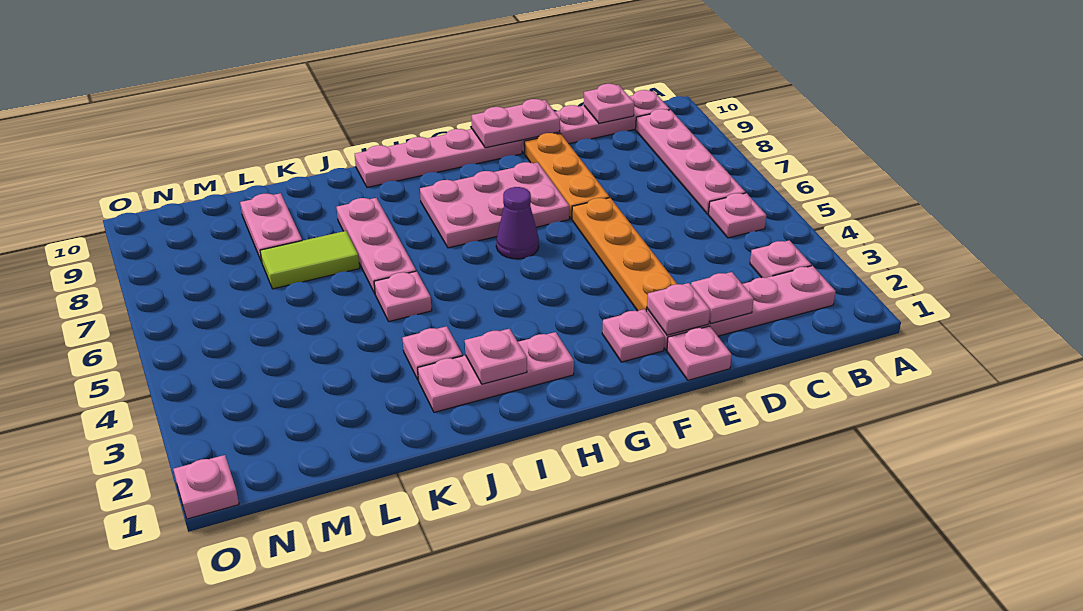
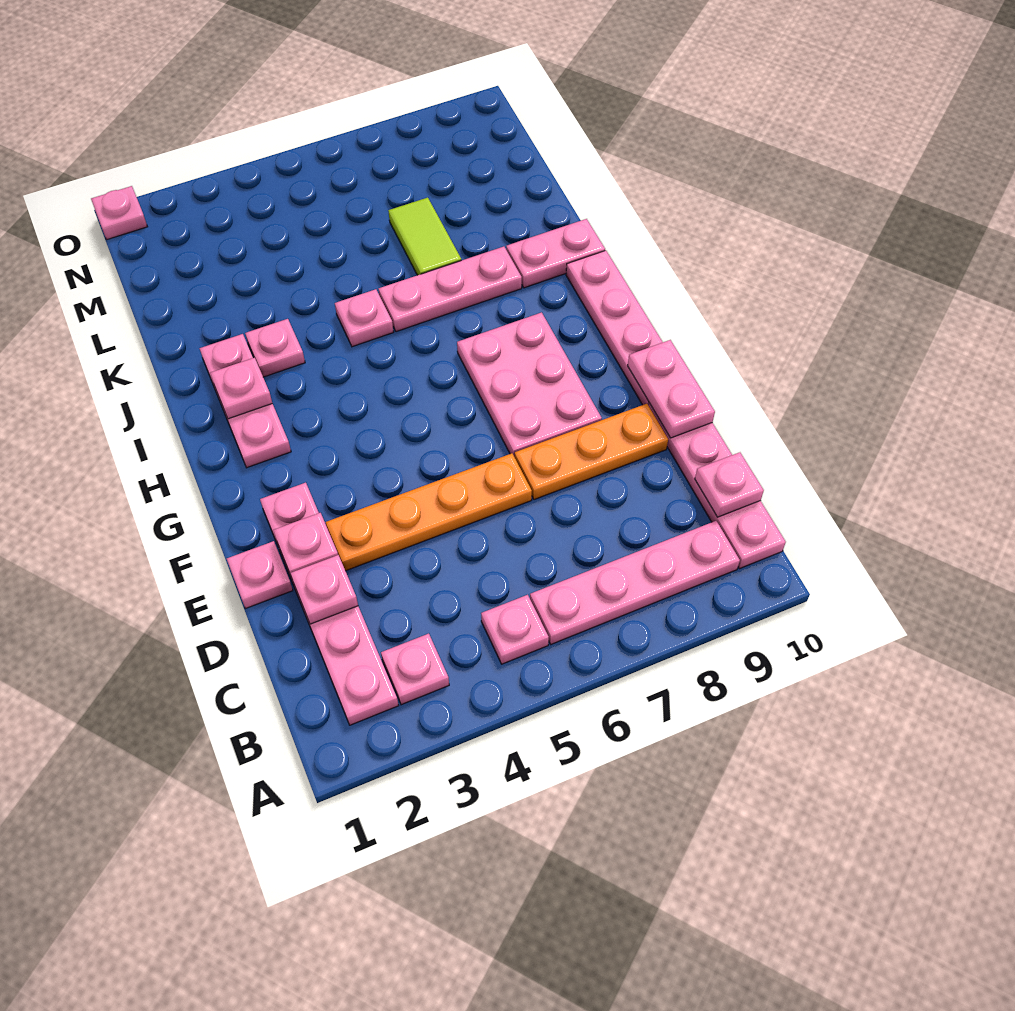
purple 1x1 cone [496,187,539,259] -> none
pink 1x2 plate [240,193,302,262] -> pink 1x2 plate moved to [506,219,605,288]

